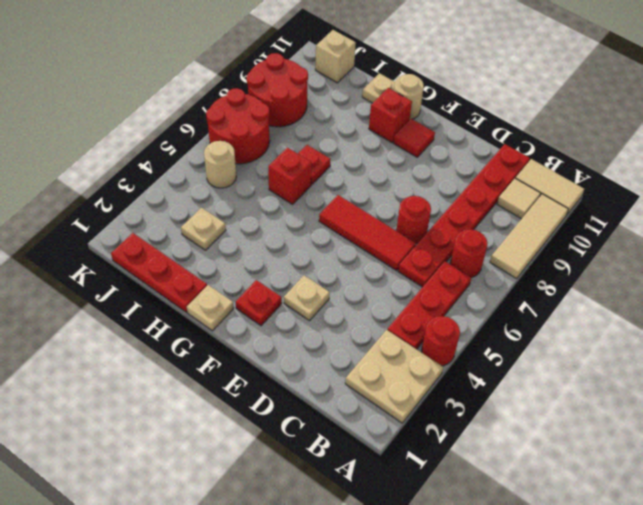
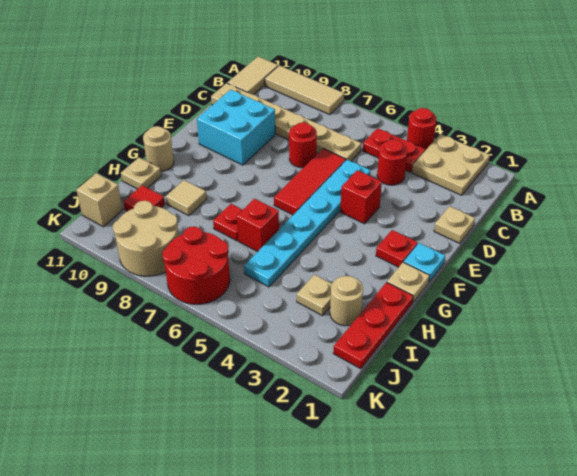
red 1x3 plate [387,261,471,349] -> red 1x2 plate [363,128,425,172]
red 1x1 round brick [450,229,488,278] -> red 1x1 round brick moved to [377,139,407,185]
tan 1x1 tile [497,178,541,219] -> tan 1x1 tile moved to [166,180,207,216]
red 1x6 plate [398,144,530,287] -> tan 1x6 plate [211,83,361,161]
none -> cyan 1x6 plate [244,160,370,287]
none -> cyan 2x2 brick [197,90,275,165]
tan 1x1 plate [284,275,330,321] -> tan 1x1 plate moved to [434,206,475,243]
none -> cyan 1x1 plate [404,243,445,282]
red 1x1 tile [394,119,435,157] -> red 1x1 tile moved to [123,185,165,211]
red 1x1 brick [369,88,412,142] -> red 1x1 brick moved to [340,170,382,224]
tan 1x1 round brick [204,141,236,188] -> tan 1x1 round brick moved to [330,276,363,326]
red 2x2 round brick [247,53,308,127] -> tan 2x2 round brick [113,201,178,276]

